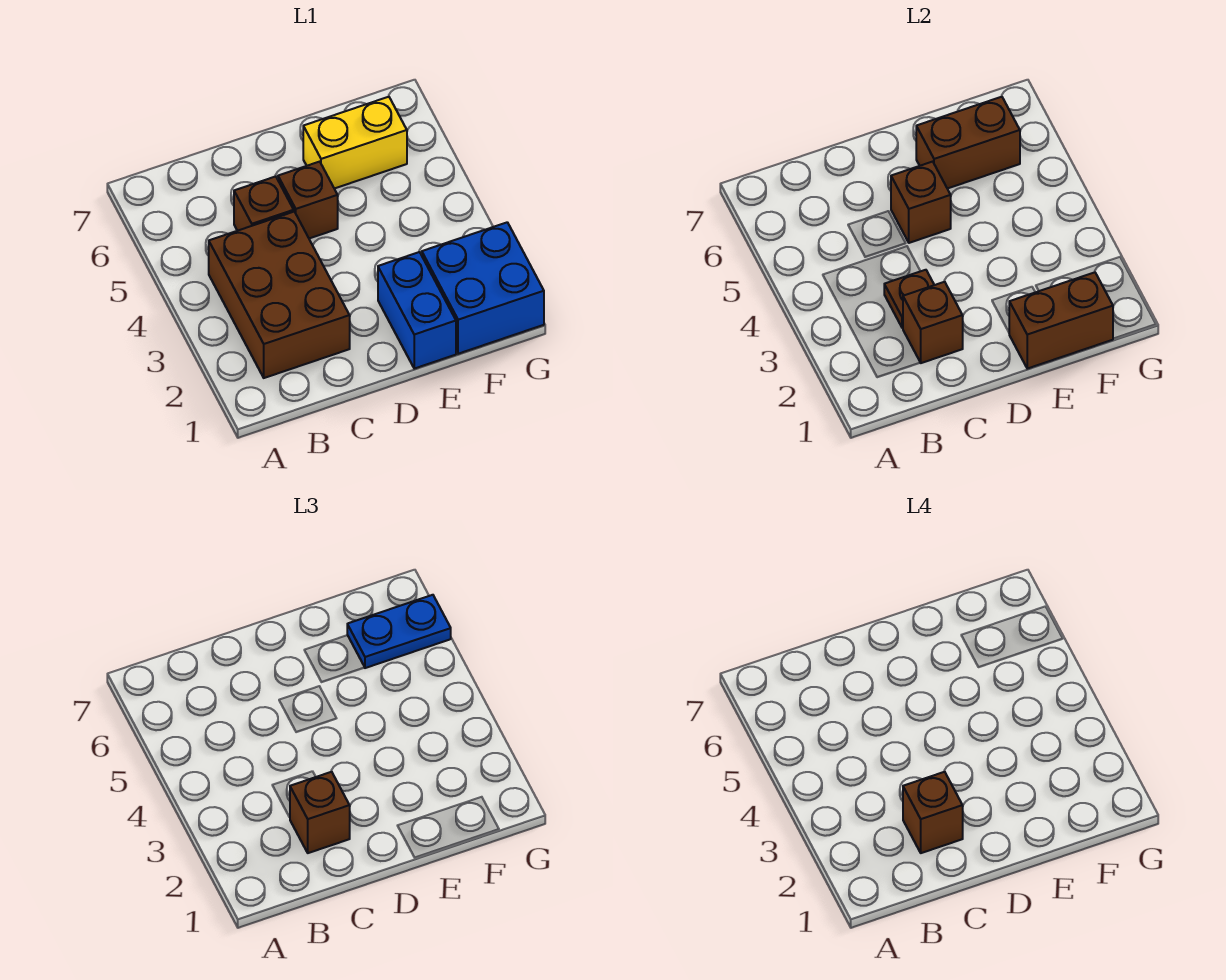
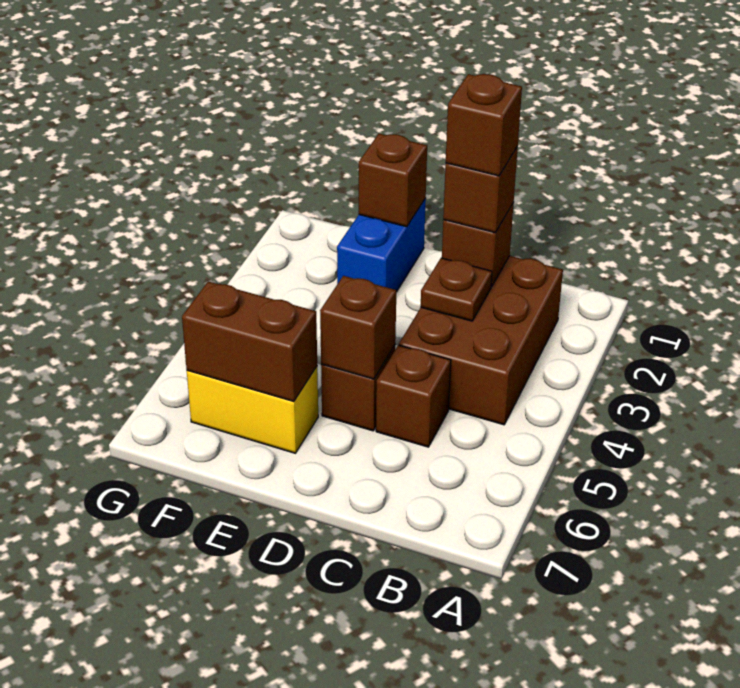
brown 1x2 brick [1009,272,1113,369] -> brown 1x1 brick [359,134,427,227]
blue 2x2 brick [422,222,544,354] -> none
blue 1x2 plate [347,595,451,668] -> none

